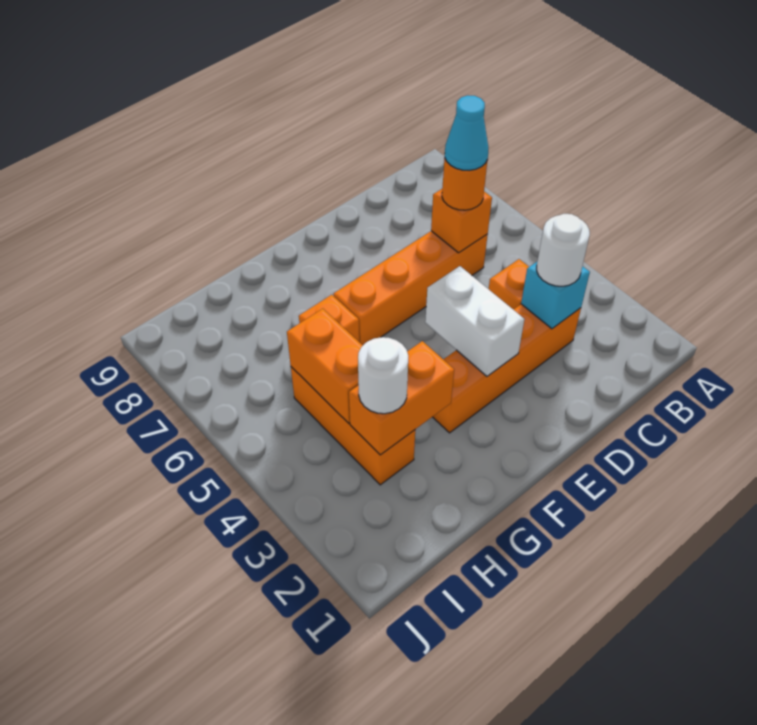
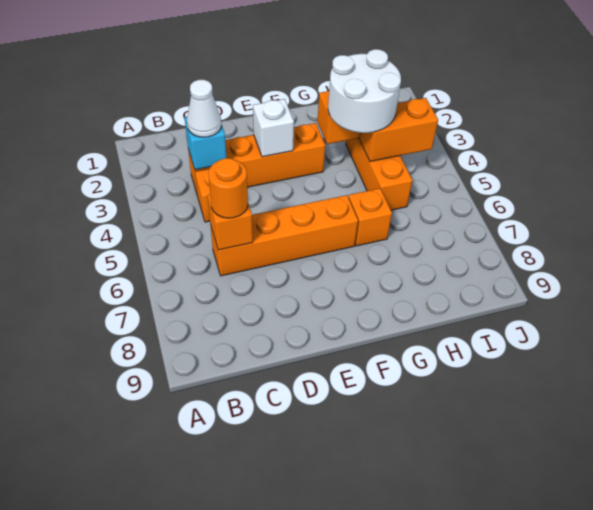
white 1x1 round brick [537,214,590,286] -> white 1x1 cone [187,80,221,137]
cyan 1x1 cone [445,95,488,170] -> none
white 1x2 brick [425,266,524,376] -> white 1x1 brick [253,99,294,157]
white 1x1 round brick [358,337,408,414] -> white 2x2 round brick [328,49,401,133]
orange 1x2 brick [287,309,363,423] -> orange 1x2 brick turned to [359,98,438,161]

